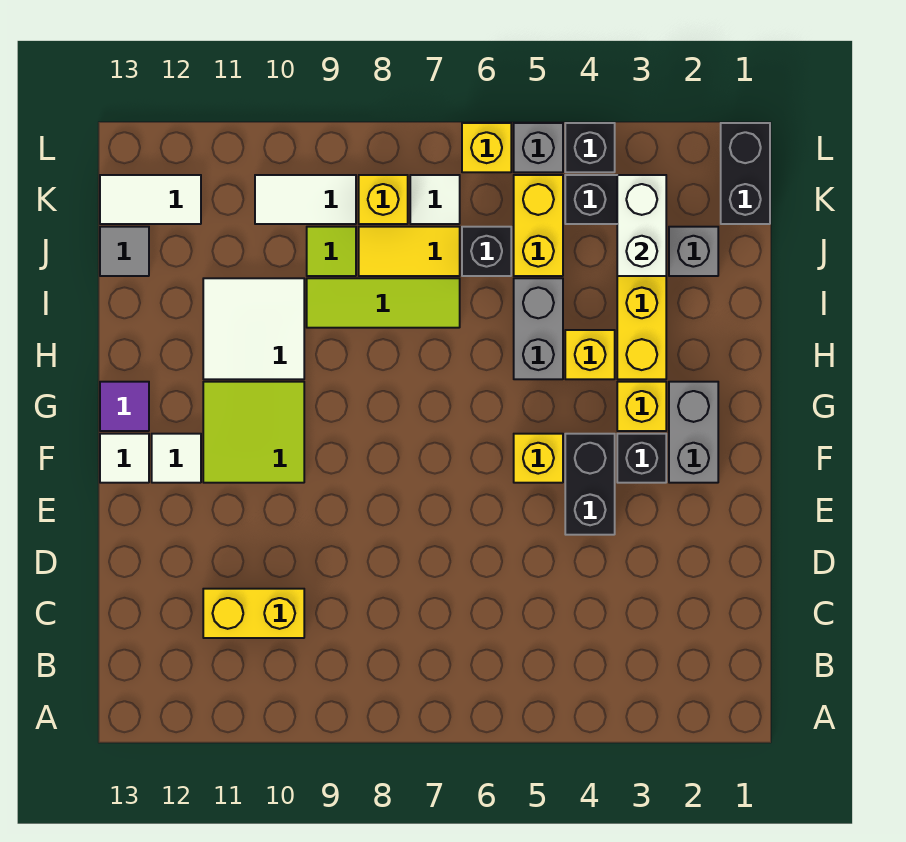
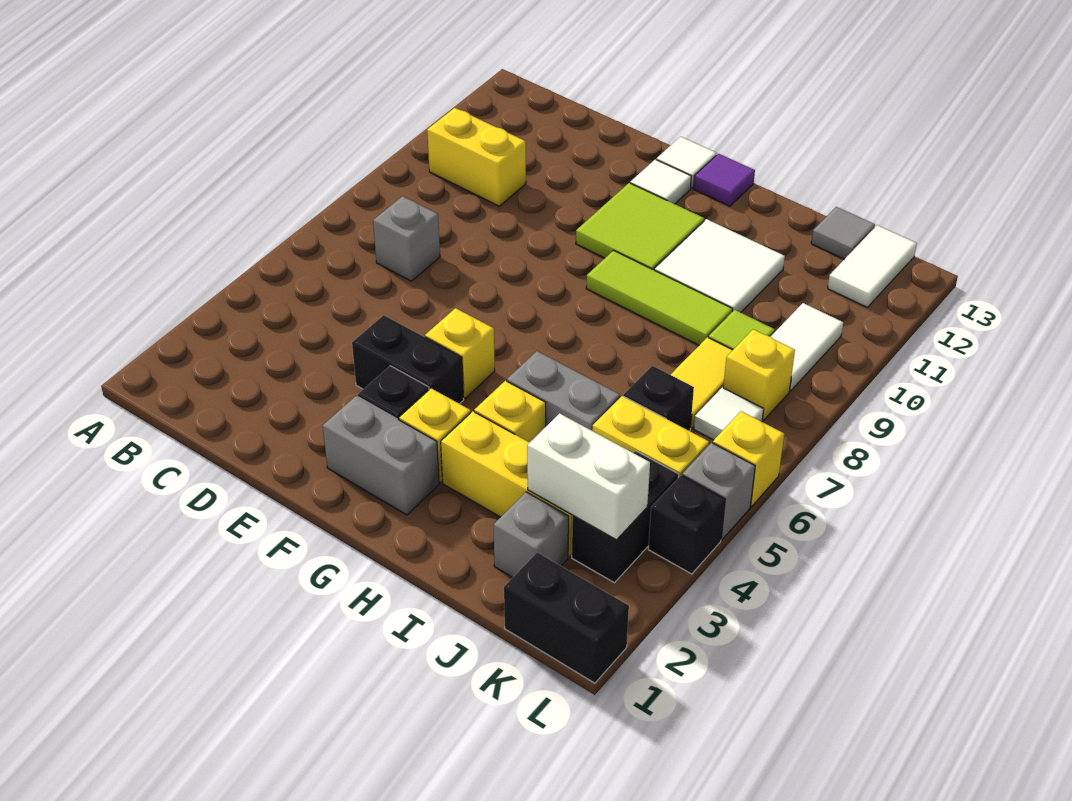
none -> grey 1x1 brick [373,196,440,281]
yellow 1x2 brick [203,589,304,638] -> yellow 1x2 brick turned to [427,108,526,206]
lime 1x3 tile [307,278,460,328] -> lime 1x3 tile turned to [586,251,733,345]

